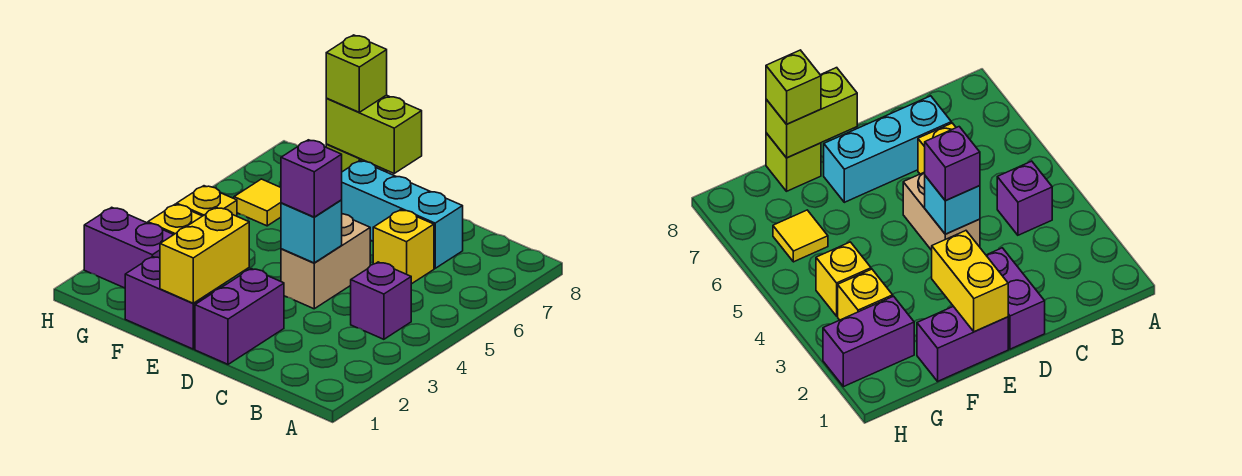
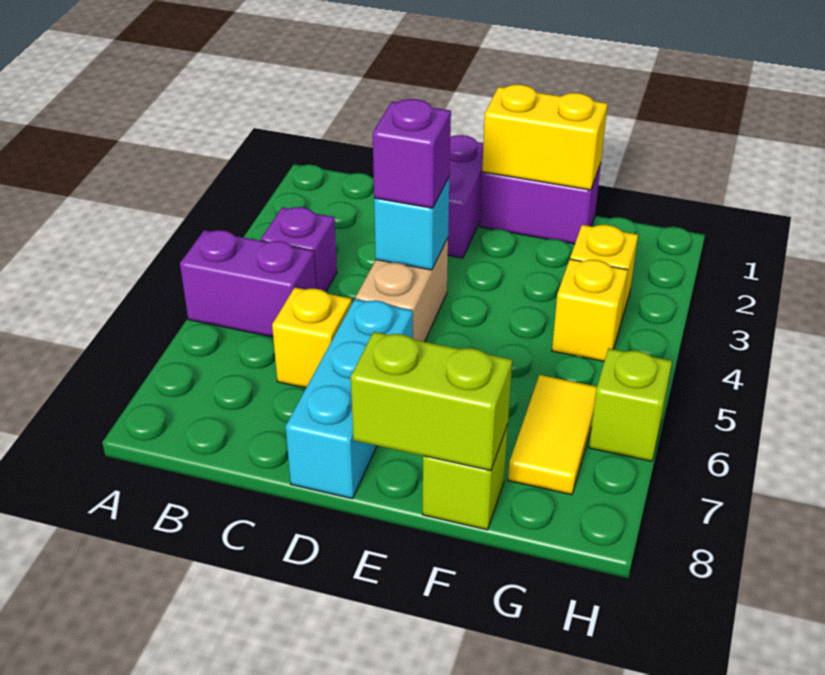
cyan 1x3 brick [342,161,463,268] -> cyan 1x3 brick turned to [286,299,413,499]
yellow 1x2 brick [160,207,249,303] -> yellow 1x2 brick turned to [482,84,608,190]
lime 1x1 brick [326,35,387,112] -> lime 1x1 brick moved to [589,348,672,461]
purple 1x2 brick [84,207,174,288] -> purple 1x2 brick moved to [180,230,316,337]
yellow 1x1 tile [234,179,281,226] -> yellow 1x2 tile [508,375,597,495]

